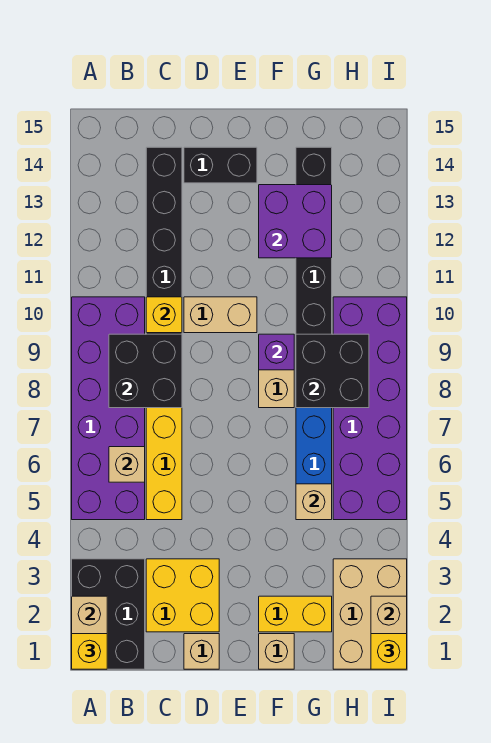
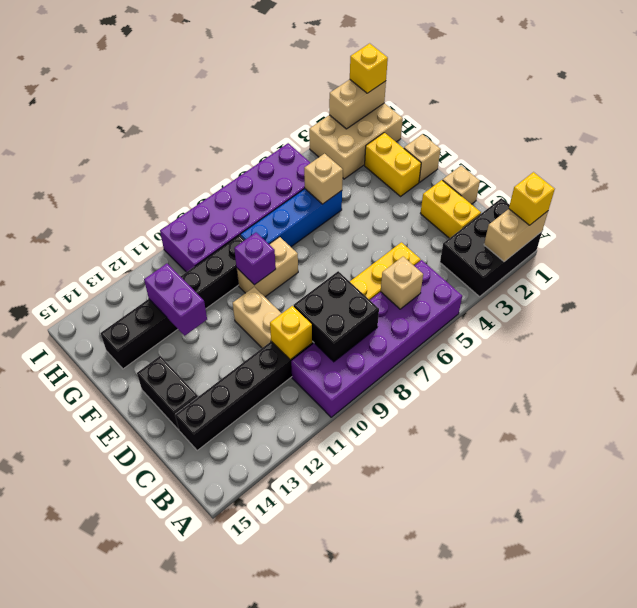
yellow 2x2 brick [146,559,219,632] -> yellow 1x2 brick [420,180,481,238]
purple 2x2 brick [259,185,332,258] -> purple 1x2 brick [144,264,207,336]
black 2x2 brick [296,334,369,408] -> none

